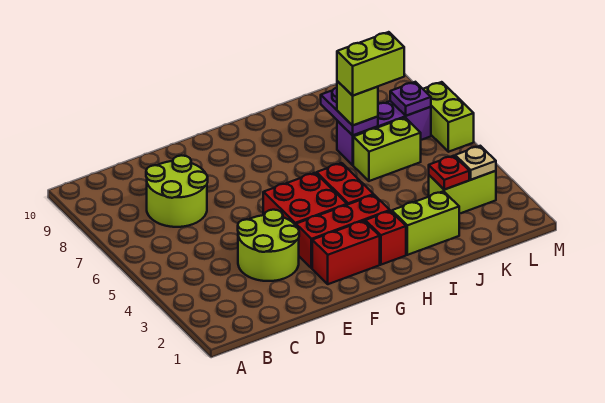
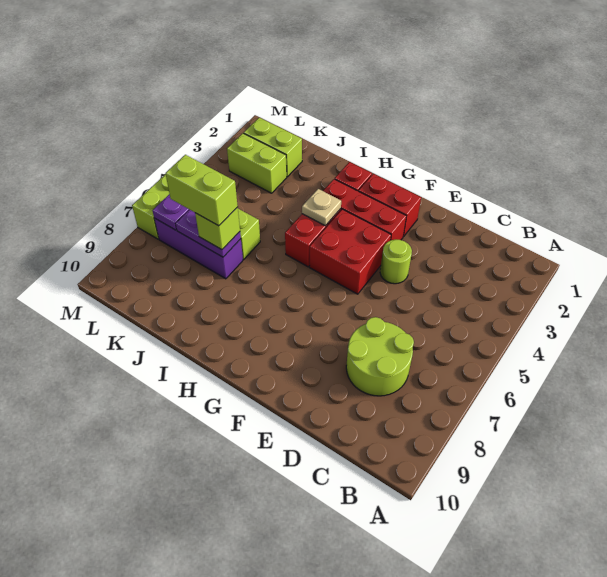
lime 2x2 round brick [238,210,299,281] -> lime 1x1 round brick [380,240,412,284]
lime 1x2 brick [392,191,459,255] -> lime 1x2 brick moved to [244,118,302,177]
purple 1x2 plate [321,88,378,135] -> purple 1x2 plate turned to [176,210,241,257]
red 1x1 plate [429,156,469,190] -> none
tan 1x1 plate [455,146,496,180] -> tan 1x1 plate moved to [302,189,341,226]

